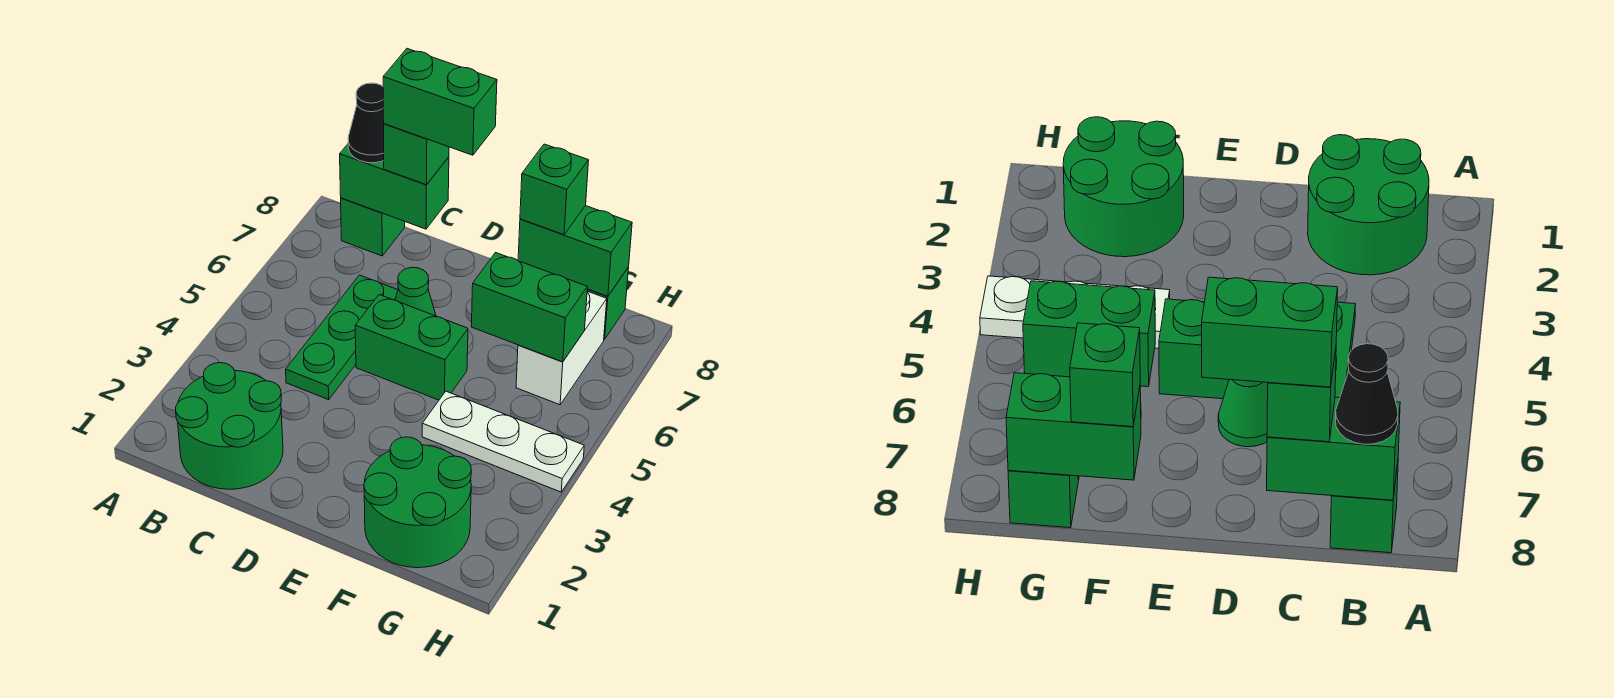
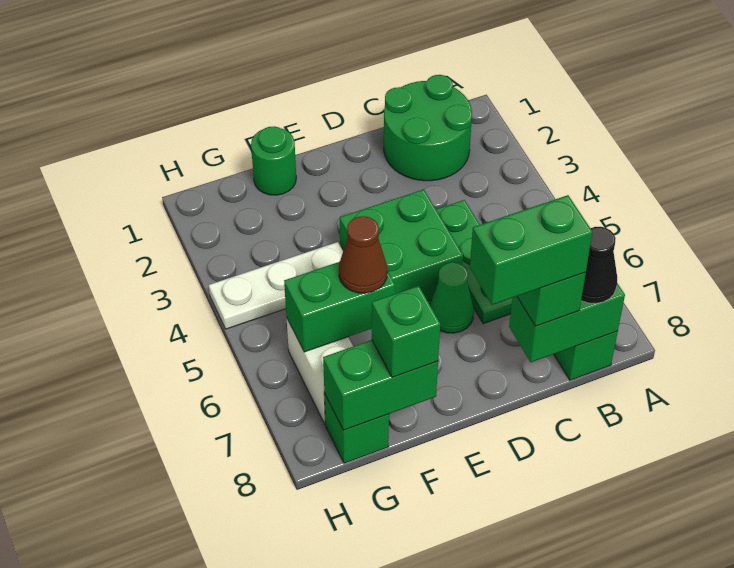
green 1x2 brick [355,295,468,400] -> green 2x2 brick [340,189,463,301]
green 2x2 round brick [364,437,471,568] -> green 1x1 round brick [251,126,296,195]
none -> brown 1x1 cone [339,216,387,293]

